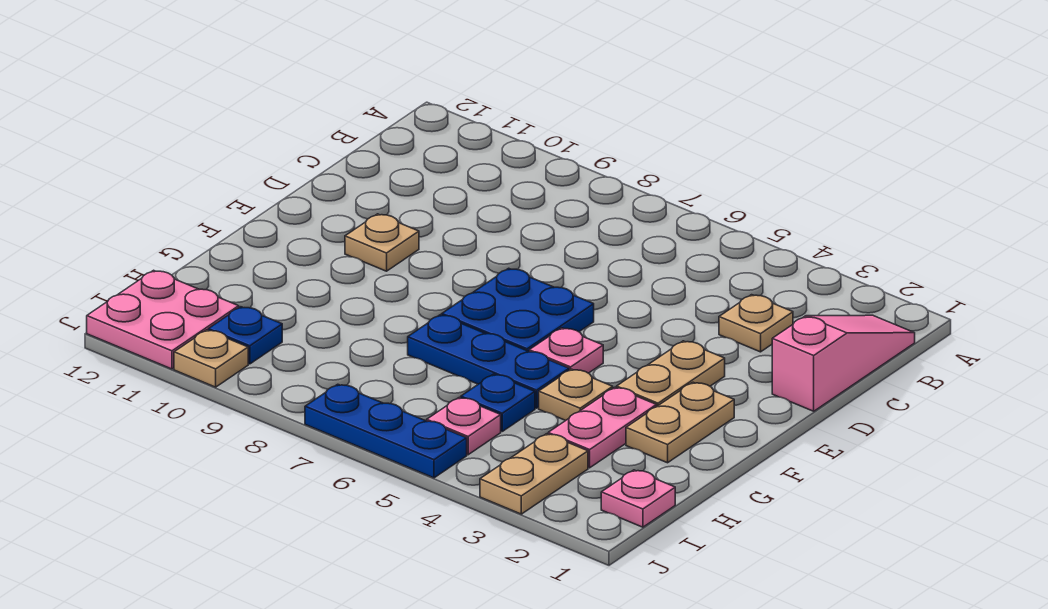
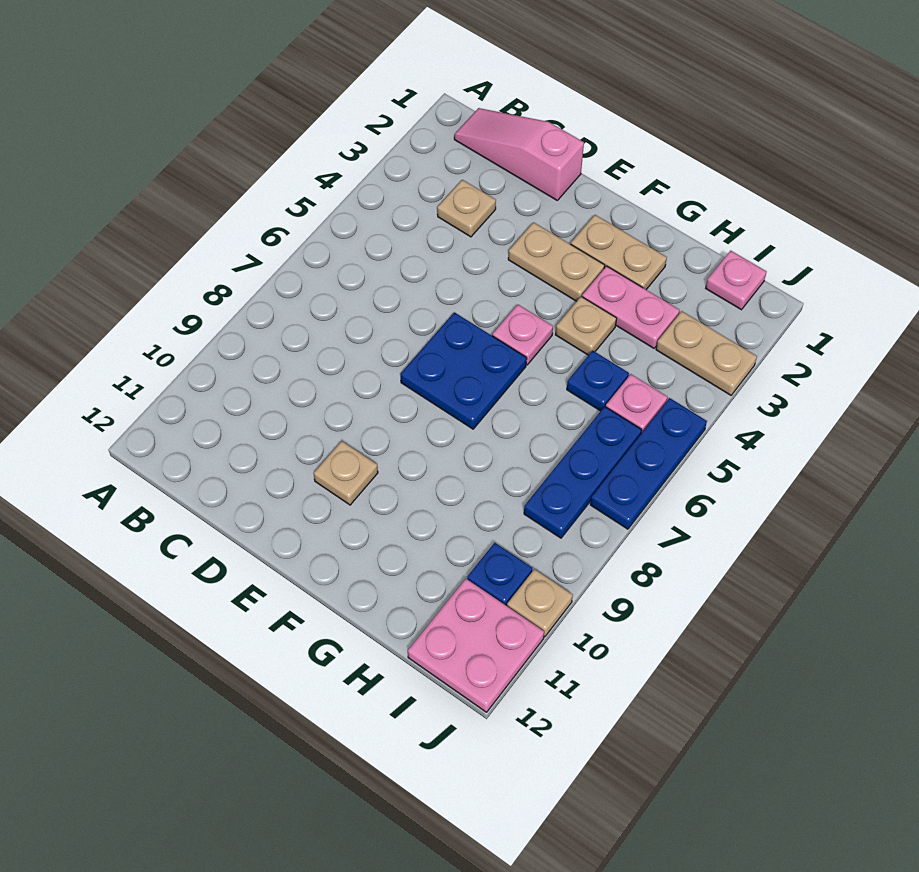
blue 1x3 plate [408,315,569,408] -> blue 1x3 plate moved to [524,407,642,538]

